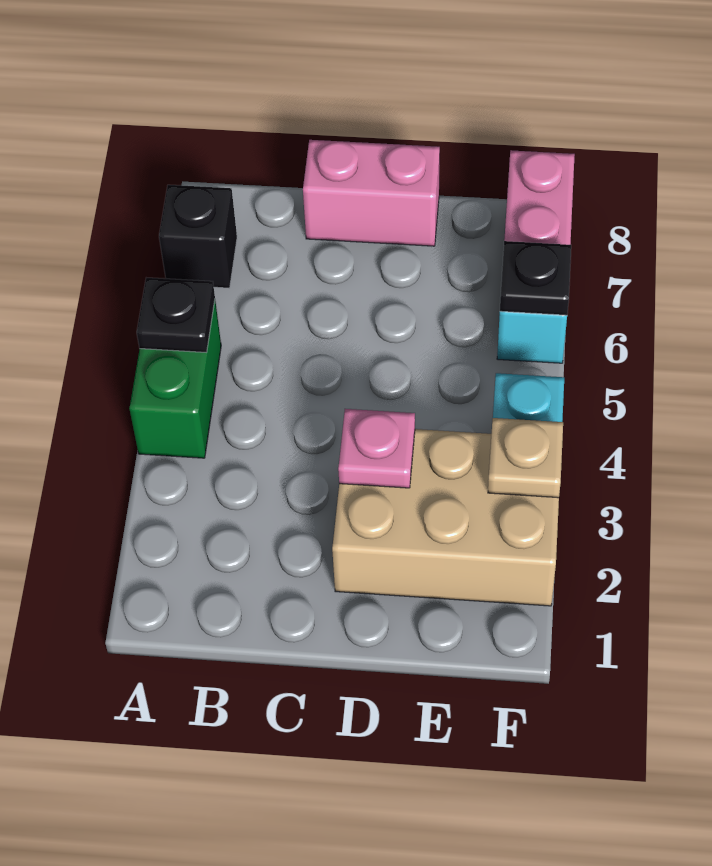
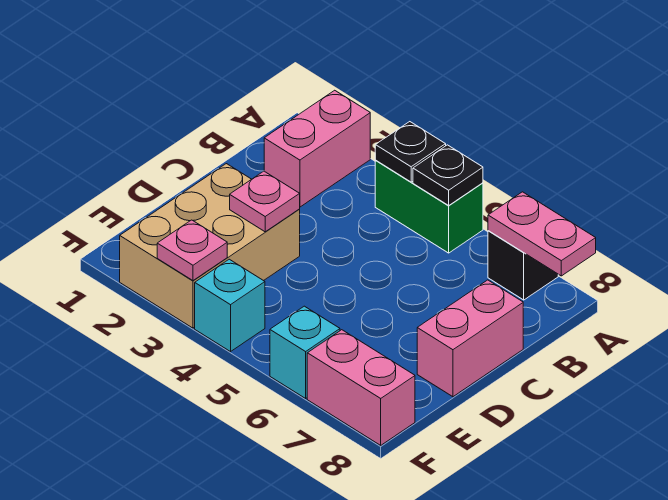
none -> pink 1x2 brick [264,90,370,207]
none -> pink 1x2 plate [488,192,596,276]
tan 1x1 plate [488,418,563,498] -> pink 1x1 plate [157,220,227,280]
black 1x1 plate [500,241,571,315] -> black 1x1 plate moved to [375,122,446,182]

